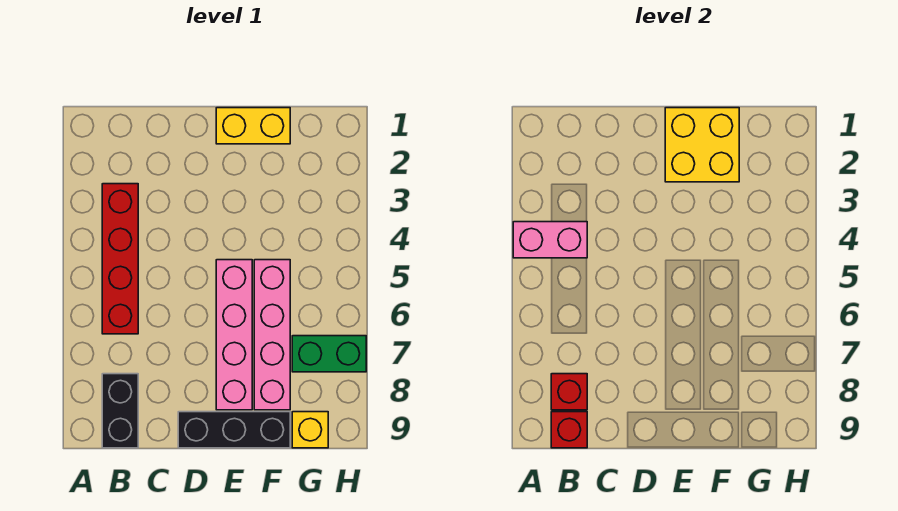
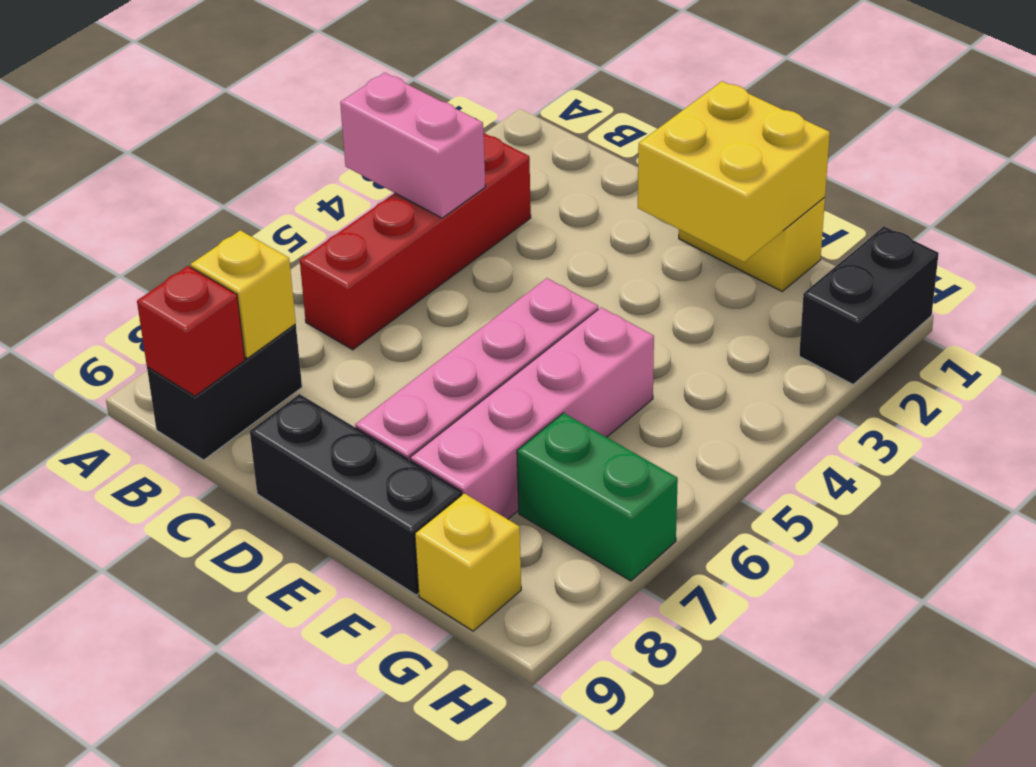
red 1x1 brick [551,374,587,410] -> yellow 1x1 brick [191,230,296,358]
none -> black 1x2 brick [799,226,939,384]

